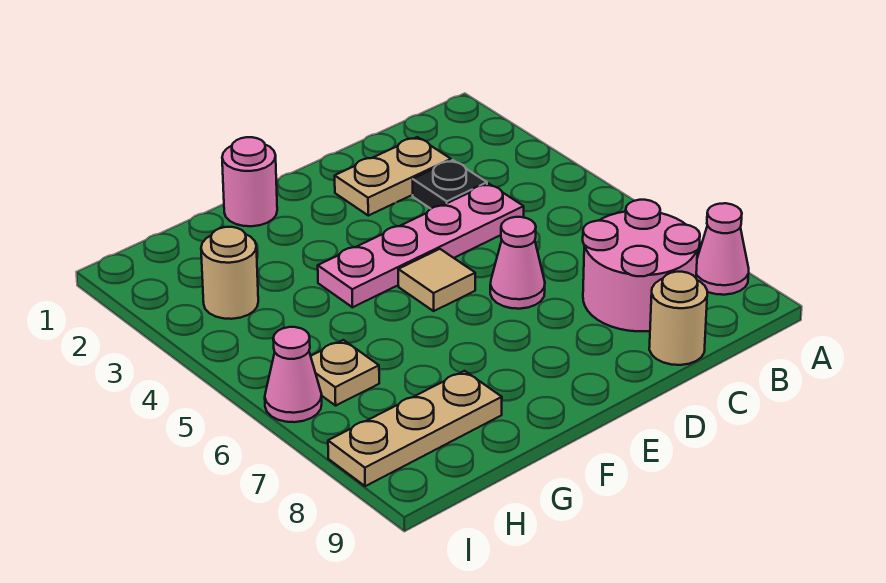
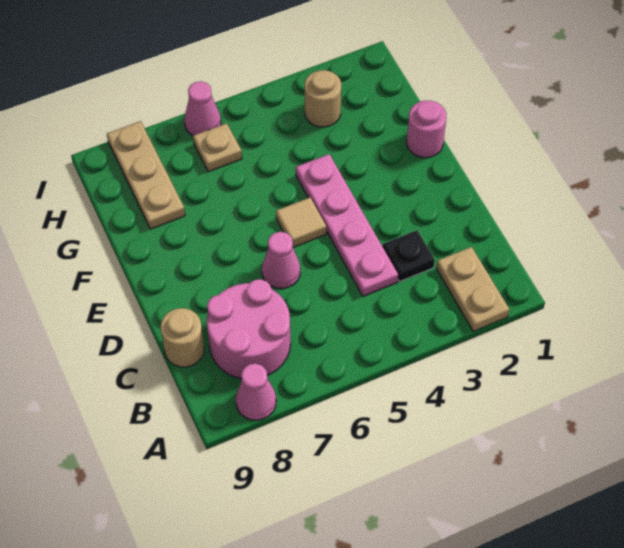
tan 1x2 plate [335,137,451,216] -> tan 1x2 plate moved to [436,247,510,331]

